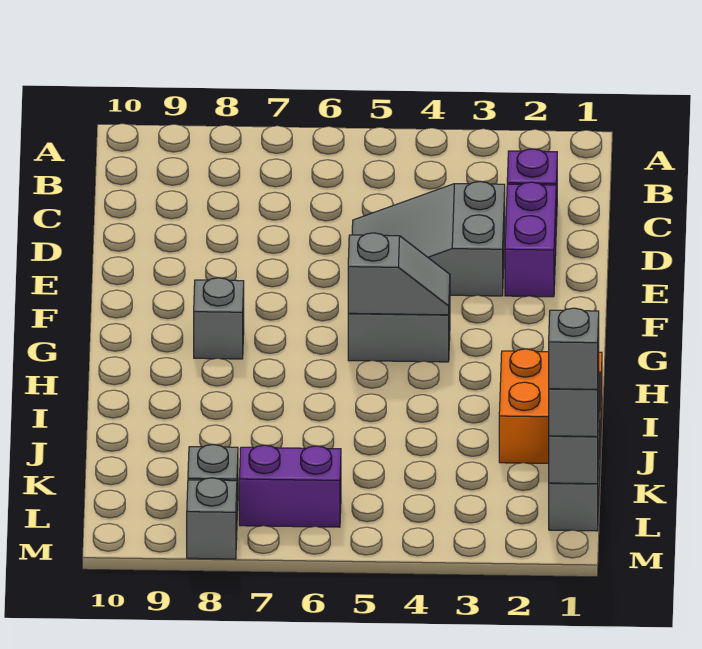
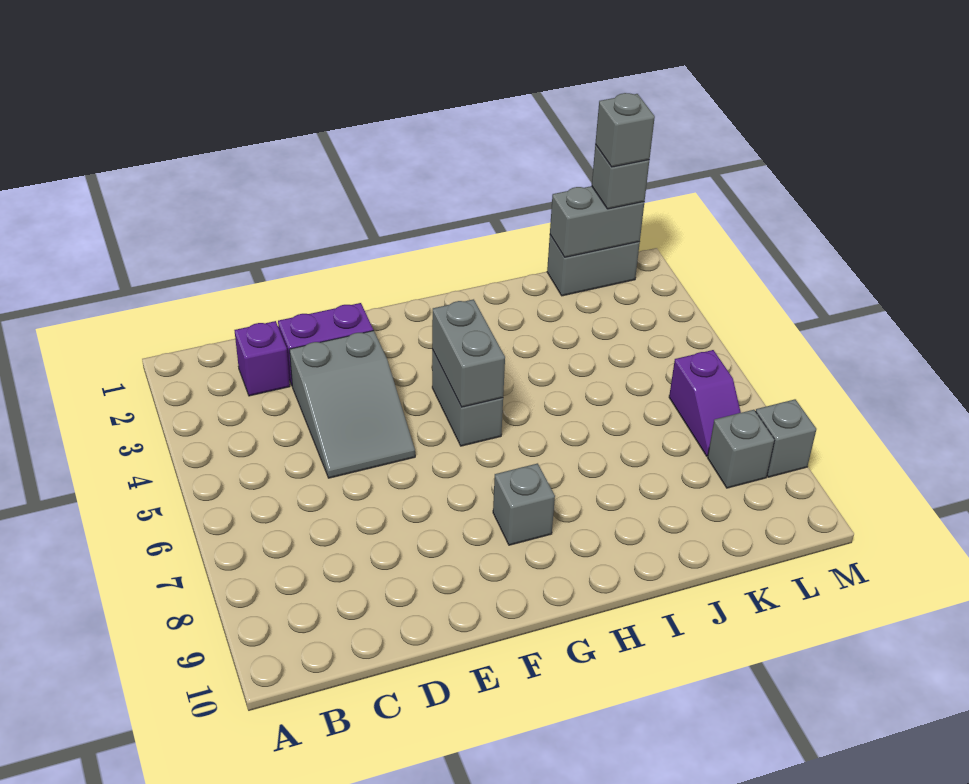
grey 1x2 slope [348,233,450,315] -> grey 1x2 brick [432,299,505,407]
orange 2x2 brick [499,349,602,463] -> none
purple 1x2 brick [239,445,341,527] -> purple 1x2 slope [669,350,741,456]

